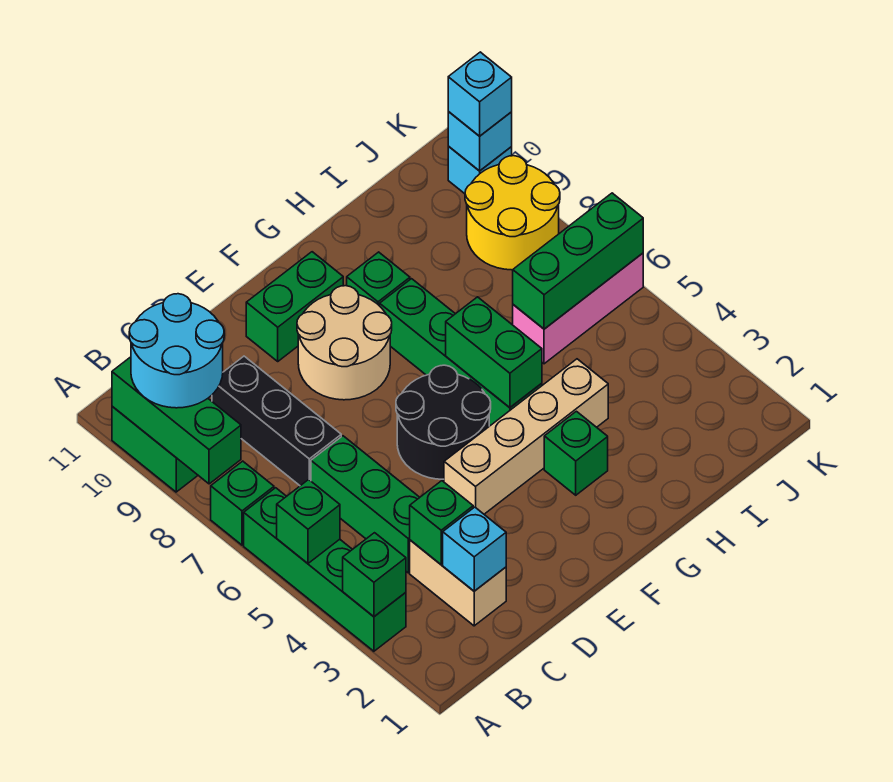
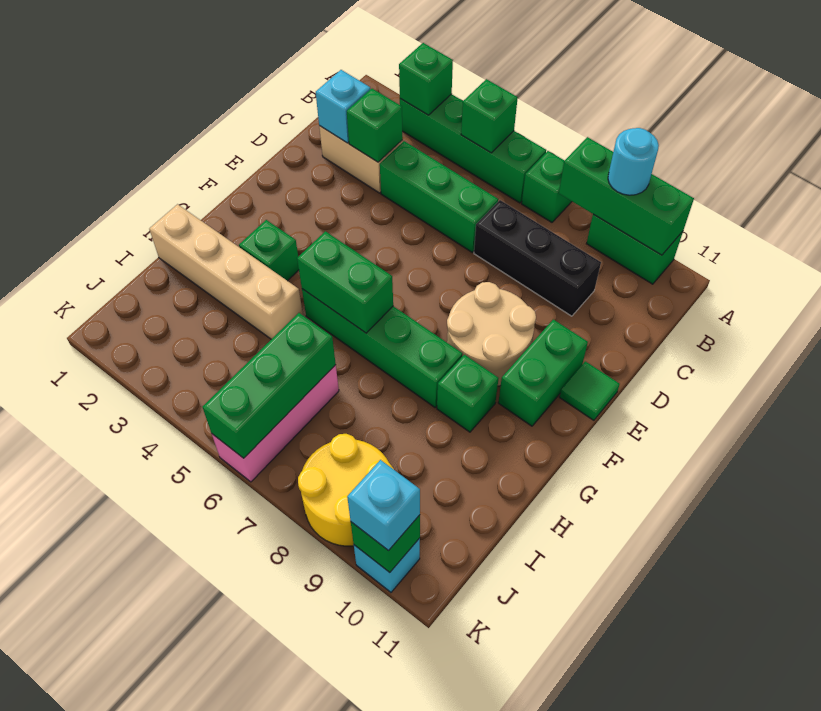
cyan 2x2 round brick [129,294,224,408] -> cyan 1x1 round brick [608,128,659,195]
tan 1x4 brick [444,359,608,514] -> tan 1x4 brick turned to [149,204,303,339]
black 2x2 round brick [396,365,491,479] -> none
none -> green 1x1 tile [560,361,620,420]
cyan 1x1 brick [448,112,512,171] -> green 1x1 brick [351,515,420,572]

